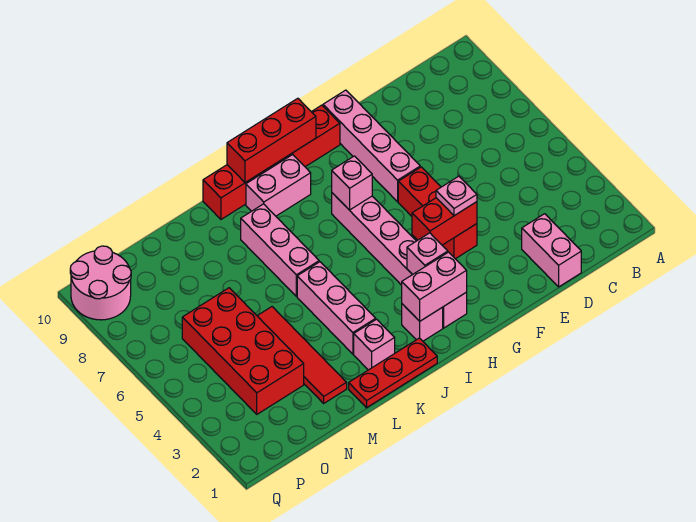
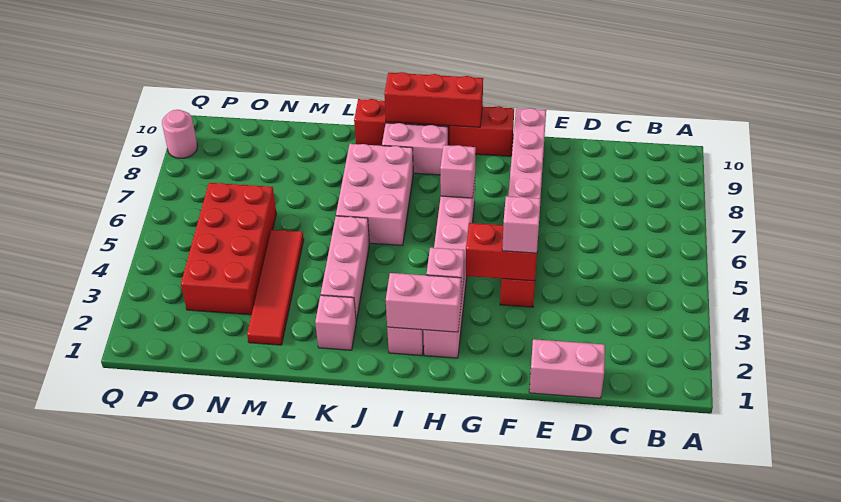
pink 1x2 brick [522,214,581,287] -> pink 1x2 brick turned to [529,339,605,398]
pink 1x1 plate [436,176,477,216] -> pink 1x1 brick [502,196,541,253]
red 1x3 plate [349,338,437,408] -> none
pink 1x3 brick [241,204,319,296] -> pink 2x3 brick [336,144,413,246]
pink 2x2 round brick [70,246,131,320] -> pink 1x1 round brick [162,110,198,159]

